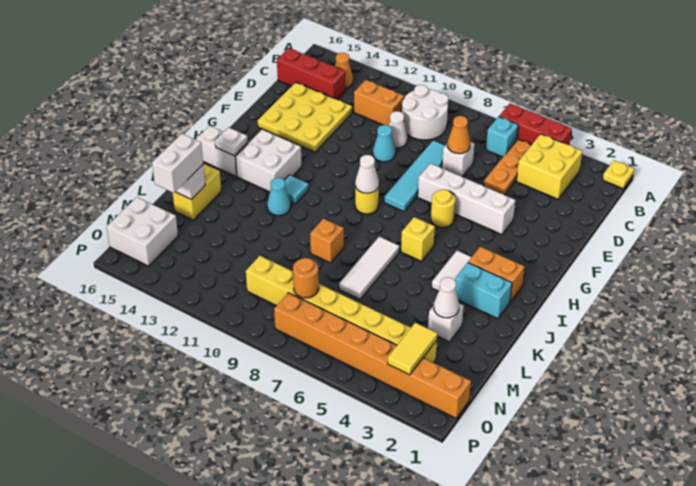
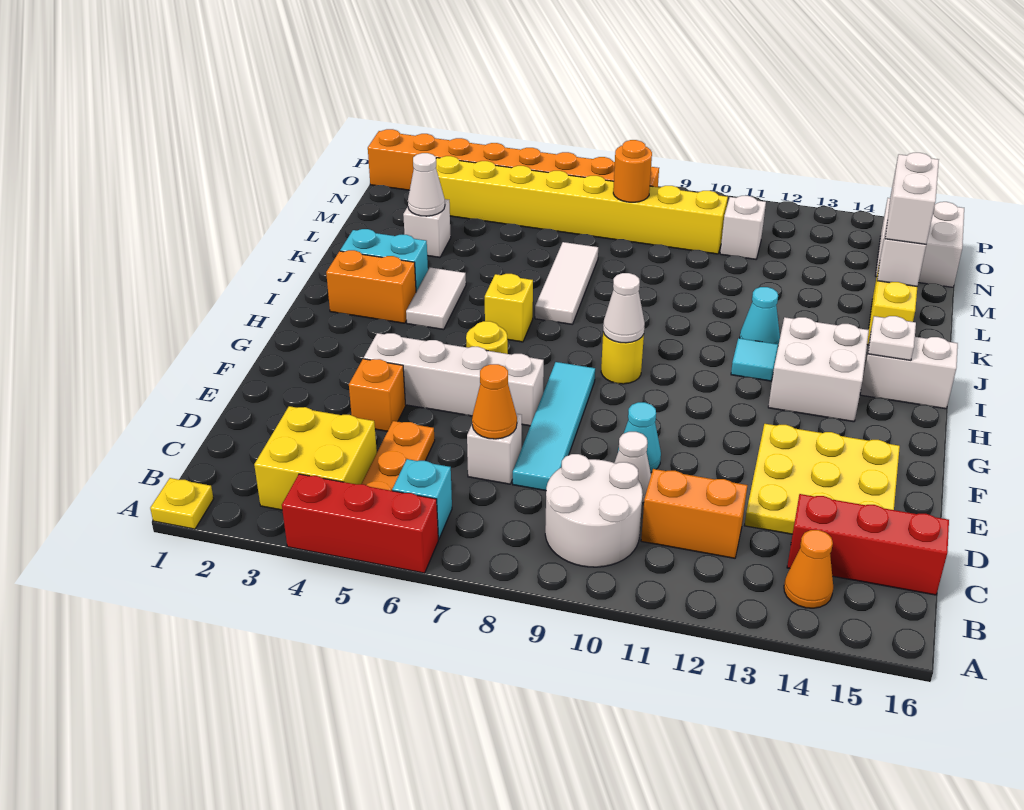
orange 1x1 brick [310,219,344,263] -> orange 1x1 brick moved to [349,359,406,431]
yellow 1x2 tile [388,323,437,375] -> none
none -> white 1x1 brick [720,196,766,259]

